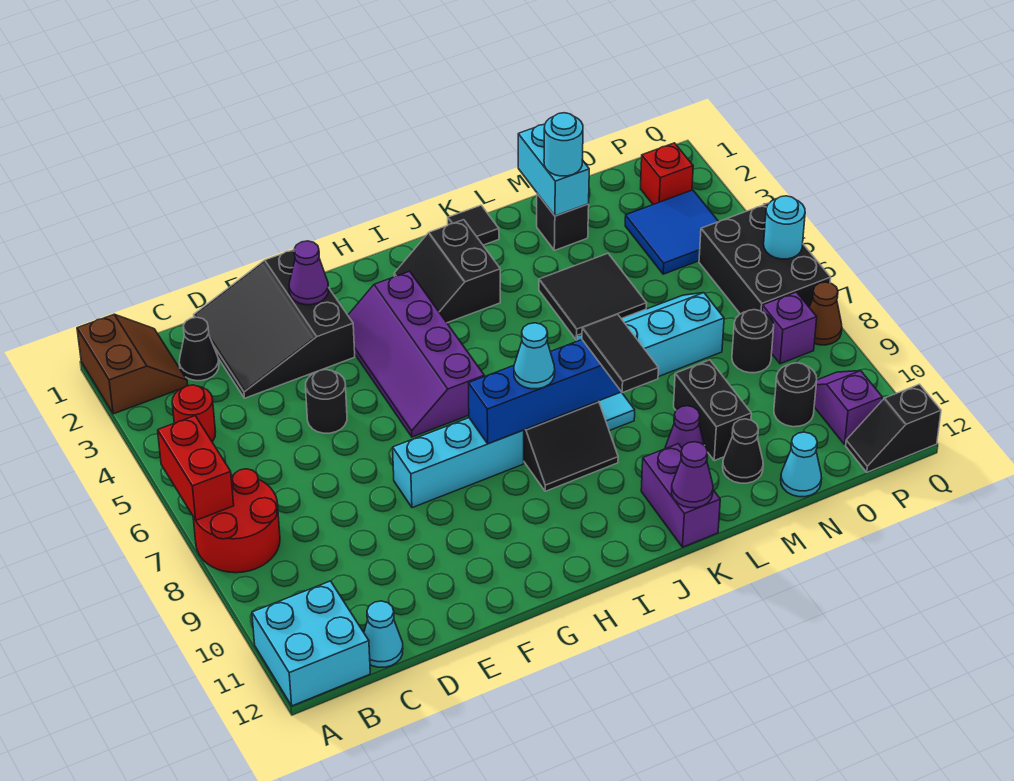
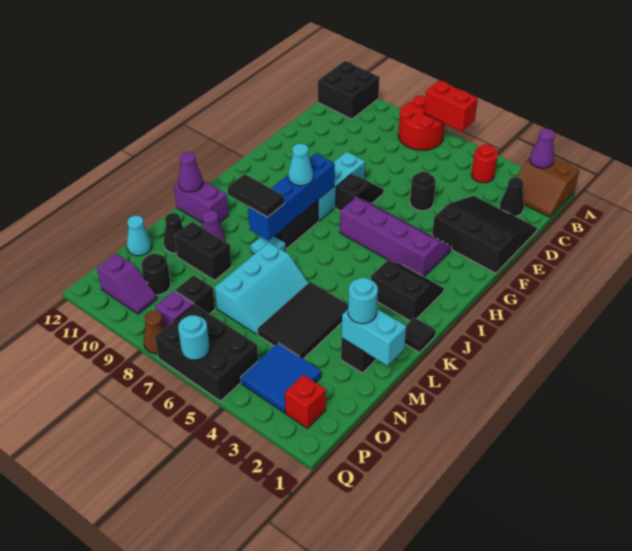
cyan 2x2 brick [252,581,370,706] -> black 2x2 brick [318,61,380,119]
cyan 1x1 cone [364,601,403,667] -> none
purple 1x1 cone [289,241,328,305] -> purple 1x1 cone moved to [530,129,555,168]
black 2x2 tile [539,253,647,340] -> black 2x3 tile [258,282,348,359]
black 1x1 round brick [732,310,774,373] -> black 1x1 brick [175,275,215,314]
black 1x2 slope [846,384,941,472] -> black 1x2 slope moved to [336,174,384,211]

